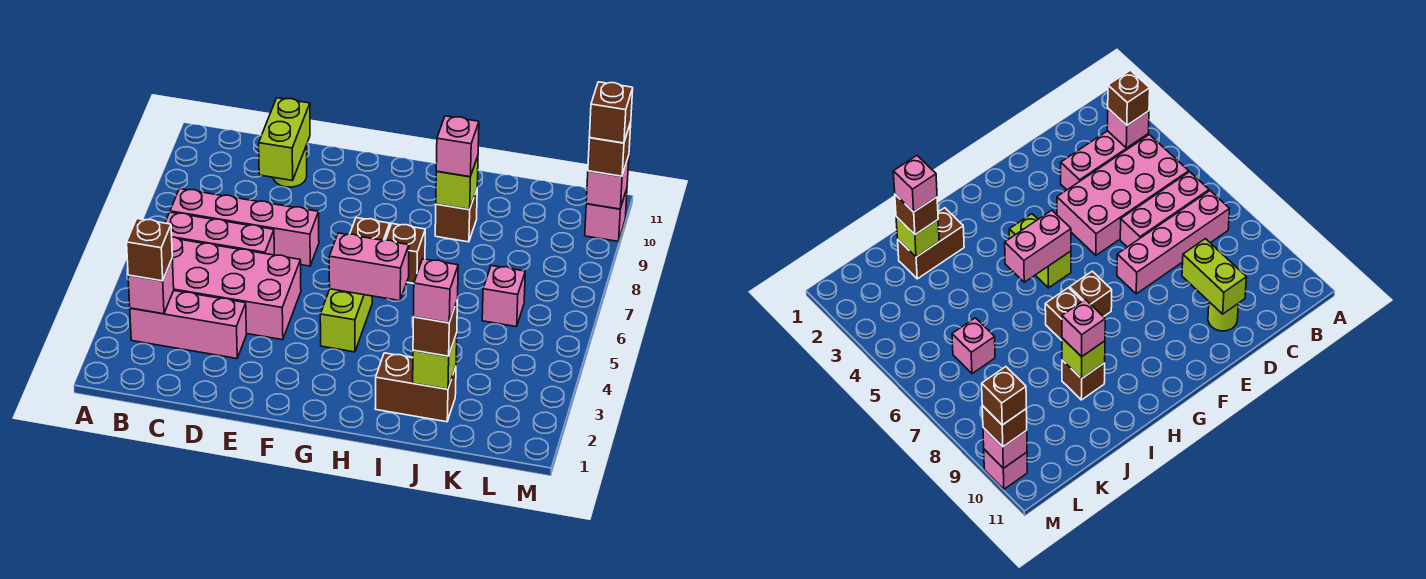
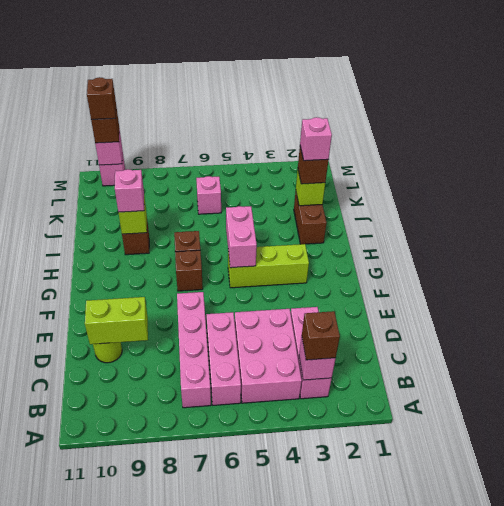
pink 2x4 brick [172,237,301,340] -> pink 2x3 brick [235,309,302,403]
lime 1x2 brick [320,289,372,352] -> lime 1x3 brick [228,244,309,288]

